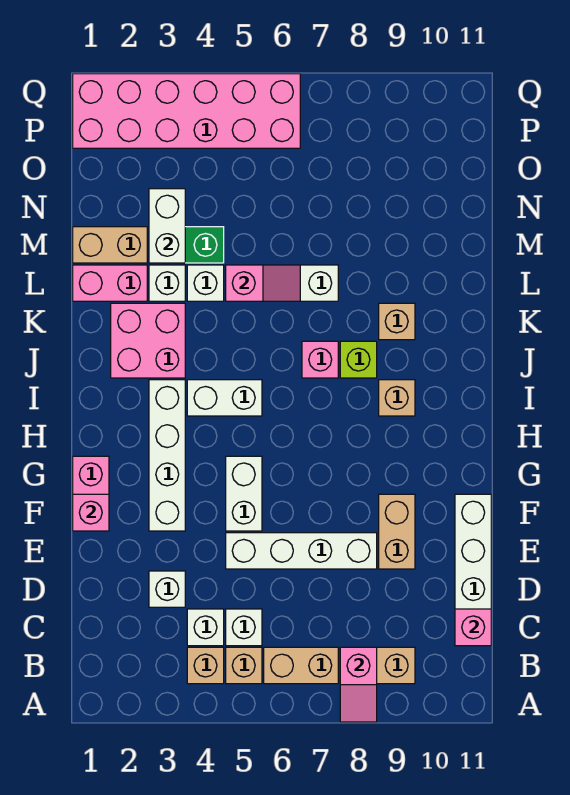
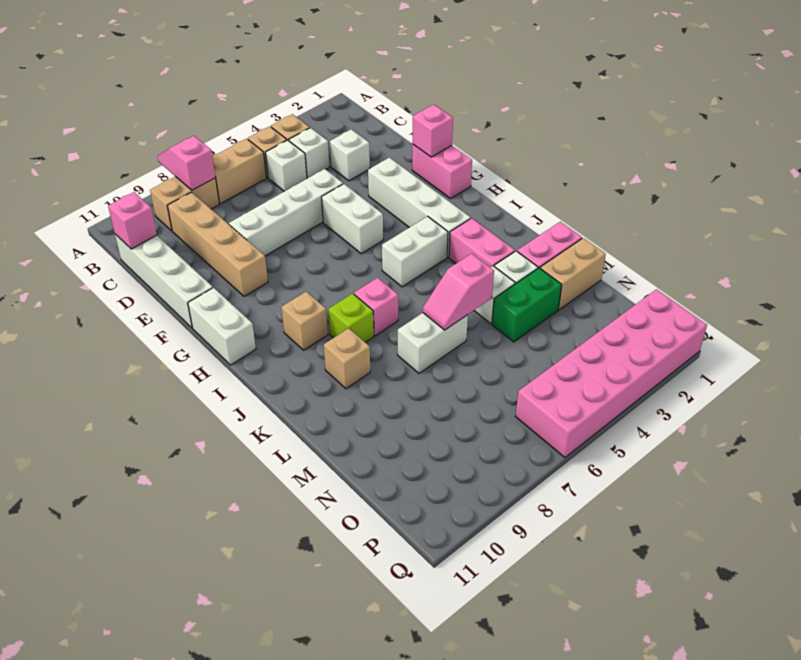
tan 1x2 brick [379,494,415,569] -> tan 1x4 brick [168,192,268,296]
pink 2x2 brick [111,303,185,378] -> pink 1x2 brick [449,218,515,268]
white 1x2 brick [149,189,185,263] -> white 1x2 brick moved to [188,288,256,365]

